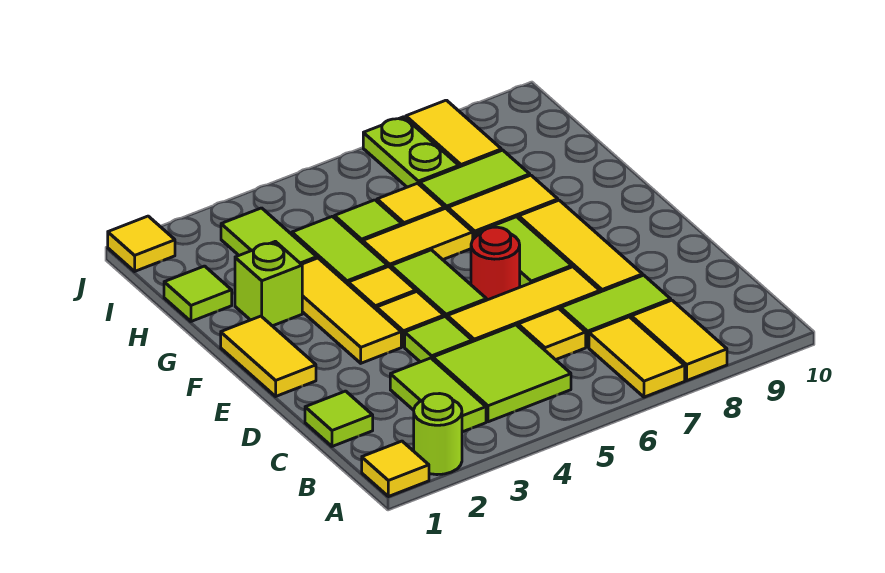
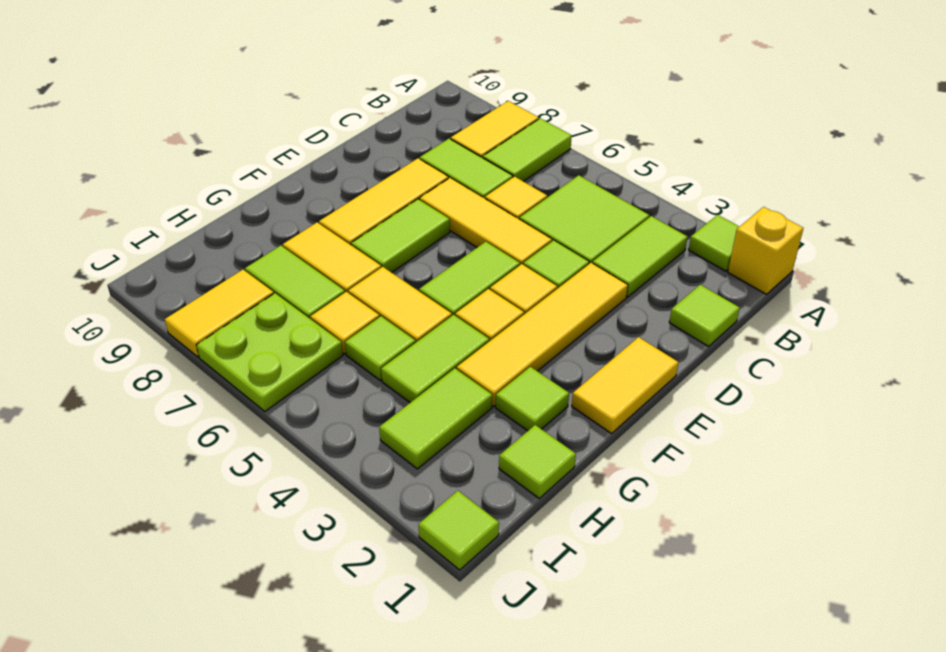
yellow 1x1 tile [362,441,429,497] -> yellow 1x1 brick [728,207,803,294]
lime 1x1 round brick [414,394,462,475] -> lime 1x1 tile [689,215,739,271]
yellow 1x2 tile [589,317,685,397] -> lime 1x2 tile [483,118,572,181]
yellow 1x3 tile [302,258,401,363] -> yellow 1x4 tile [457,263,628,406]
red 1x1 round brick [471,227,520,300] -> none
lime 1x1 brick [235,241,302,326] -> lime 1x1 tile [496,367,569,431]
lime 1x2 plate [363,117,459,187] -> lime 2x2 plate [196,293,343,411]
yellow 1x1 tile [108,216,175,271] -> lime 1x1 tile [418,491,499,570]

